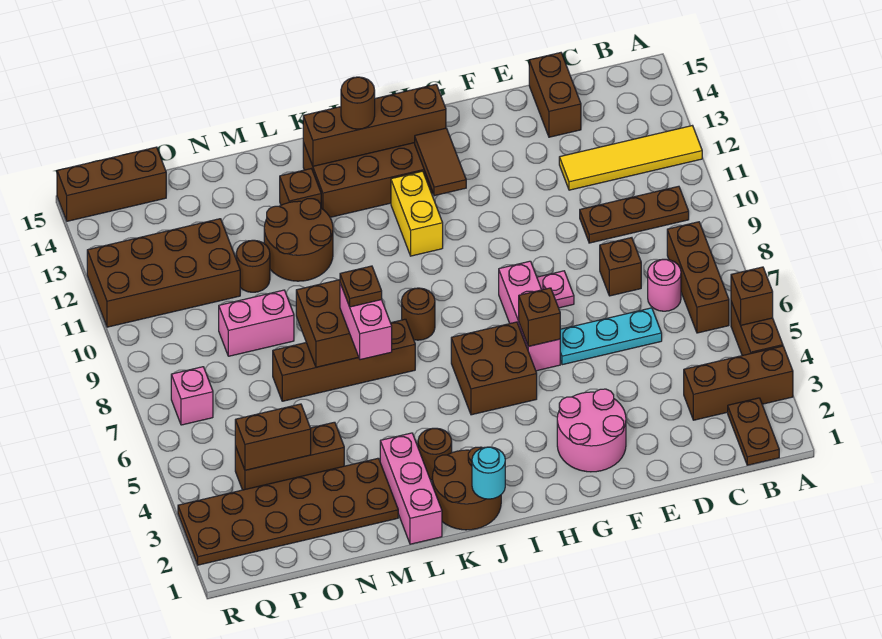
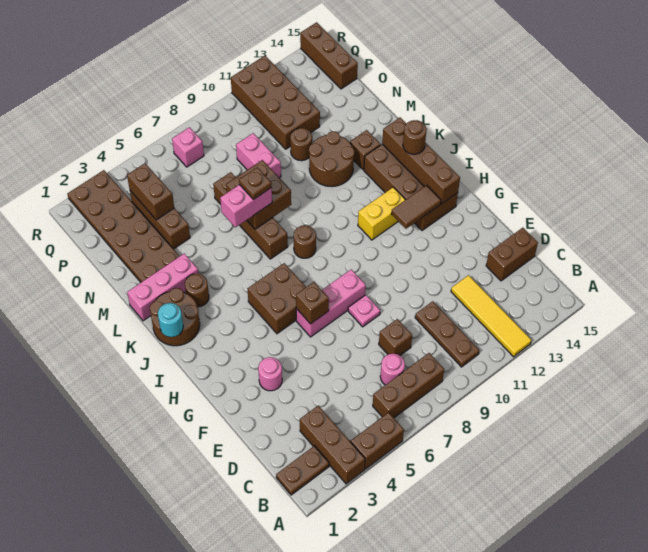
brown 1x1 brick [731,267,773,325] -> none
cyan 1x3 plate [560,308,662,365] -> none
pink 2x2 round brick [557,389,626,472] -> pink 1x1 round brick [258,357,282,391]

